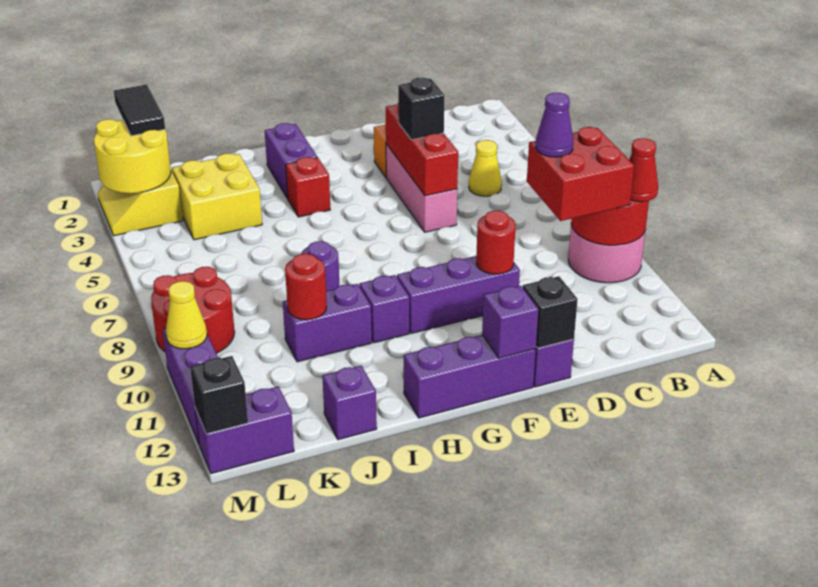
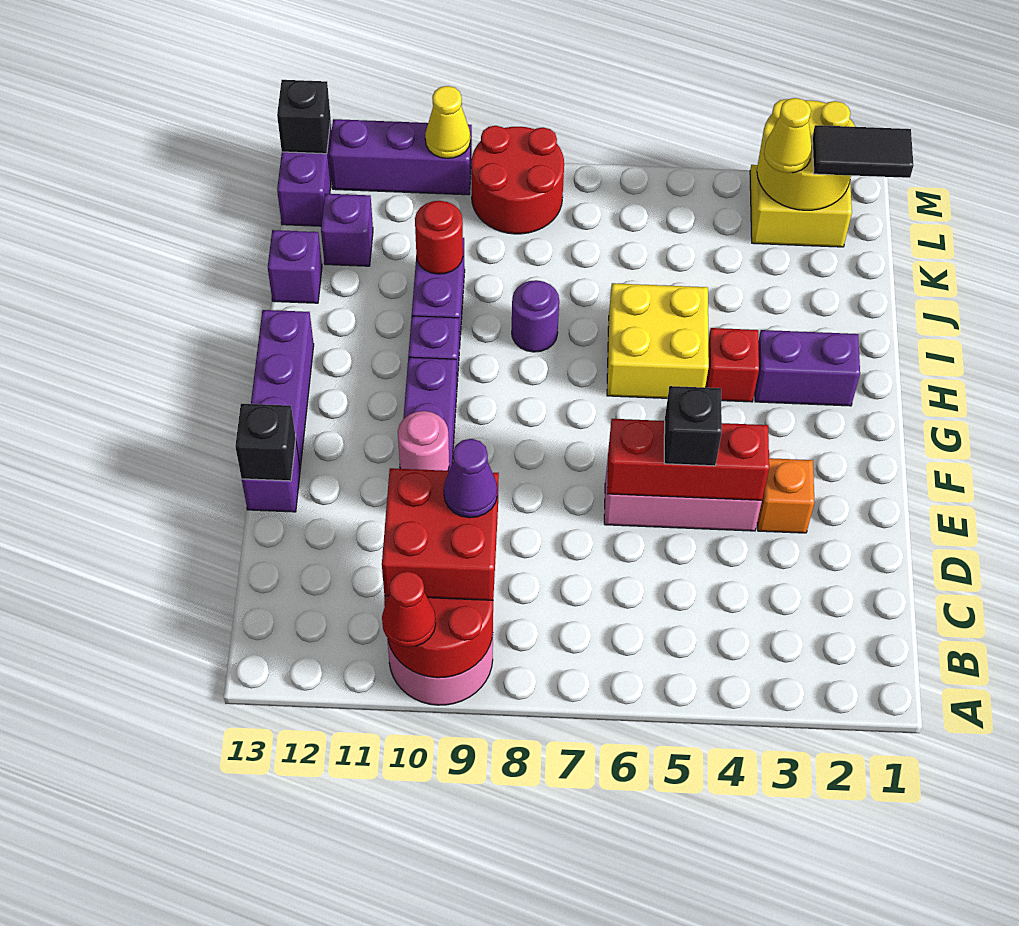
yellow 1x1 cone [469,140,502,196] -> yellow 1x1 cone moved to [764,98,812,173]
red 1x1 round brick [476,211,516,274] -> pink 1x1 round brick [398,411,449,471]
purple 1x1 brick [482,286,538,358] -> purple 1x1 brick moved to [321,194,373,266]
yellow 2x2 brick [172,153,262,240] -> yellow 2x2 brick moved to [607,283,709,398]

